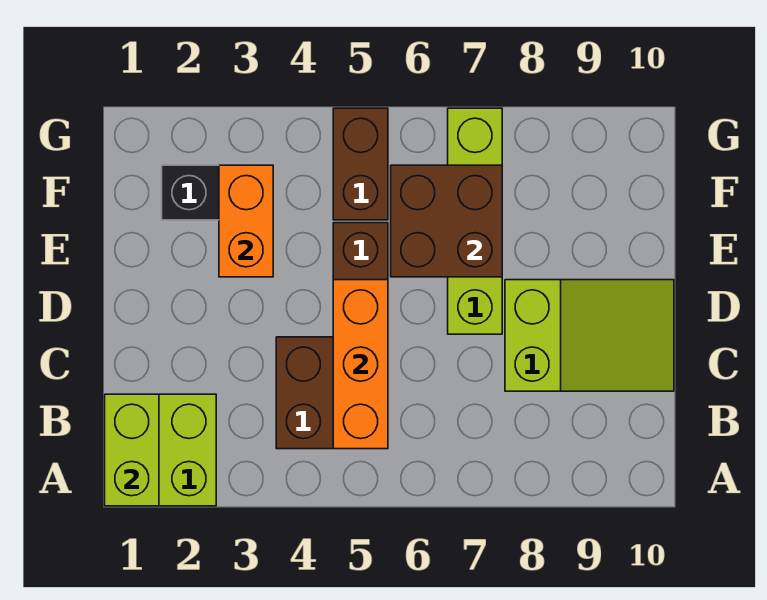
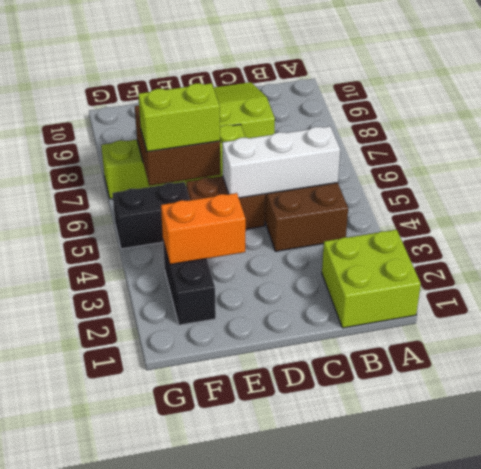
lime 1x2 brick [105,394,159,506] -> lime 1x2 brick moved to [138,83,220,152]
orange 1x3 brick [333,280,388,449] -> white 1x3 brick [222,126,340,198]
brown 1x2 brick [333,108,388,220] -> black 1x2 brick [112,182,190,249]

